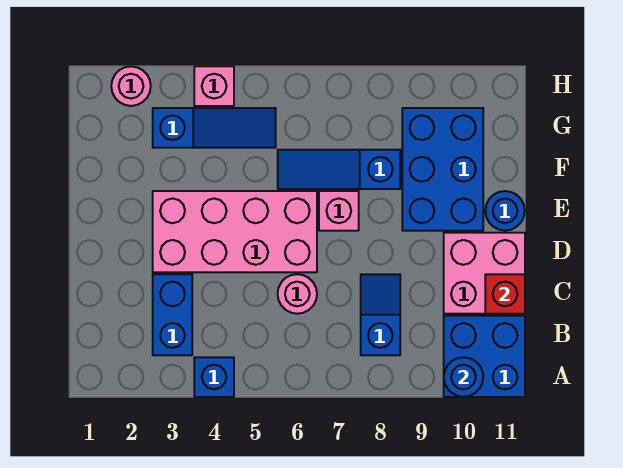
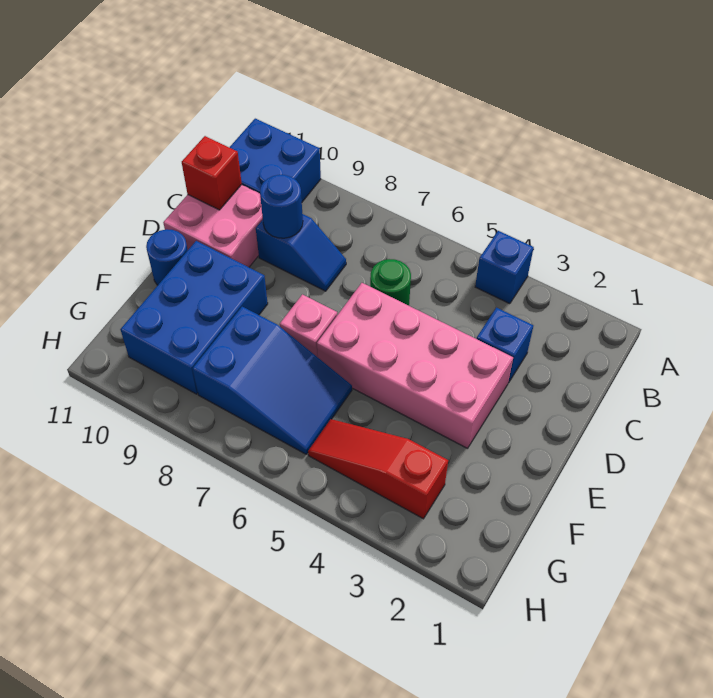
blue 1x1 round brick [444,357,483,397] -> blue 1x1 round brick moved to [260,175,303,238]
blue 1x2 brick [153,274,192,355] -> blue 1x1 brick [477,308,533,383]
blue 1x2 slope [361,274,400,355] -> blue 1x2 slope turned to [256,214,346,291]
pink 1x1 round brick [278,274,317,314] -> green 1x1 round brick [370,259,411,306]
blue 1x3 slope [278,150,400,189] -> blue 2x3 slope [193,307,352,454]
blue 1x3 slope [153,108,276,148] -> red 1x3 slope [308,419,448,519]
pink 1x1 round brick [111,66,151,106] -> none
pink 1x1 brick [194,66,234,106] -> none

